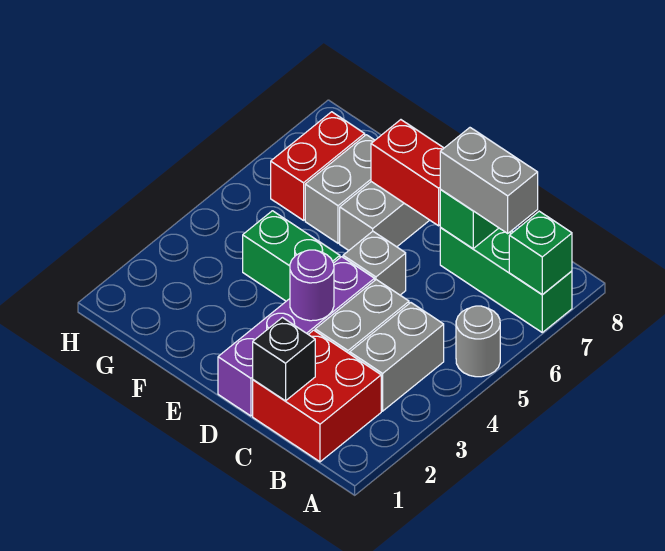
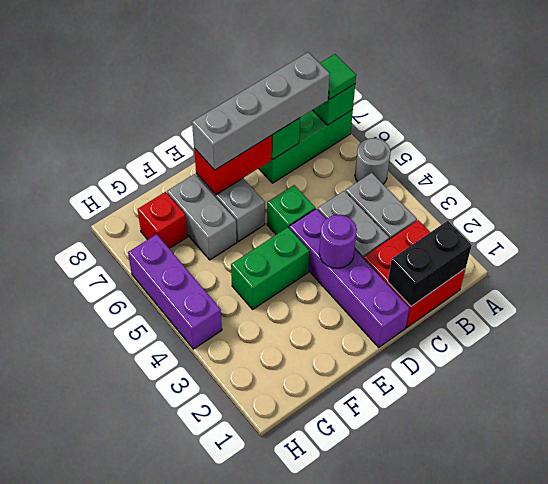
none -> green 1x1 tile [320,54,356,99]
grey 1x2 brick [440,128,538,233] -> grey 1x4 brick [192,52,330,170]
black 1x1 brick [253,318,315,401] -> black 1x2 brick [388,221,472,306]
grey 1x1 brick [343,231,406,295] -> green 1x1 brick [267,185,315,234]
red 1x2 brick [271,112,365,220] -> red 1x1 brick [138,192,188,249]
none -> purple 1x3 brick [128,234,222,349]

